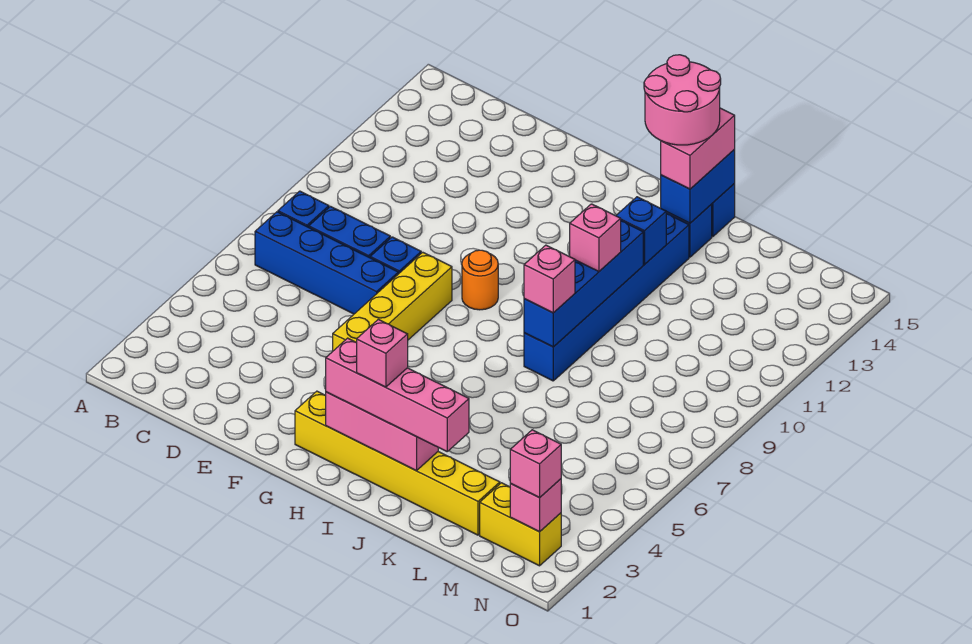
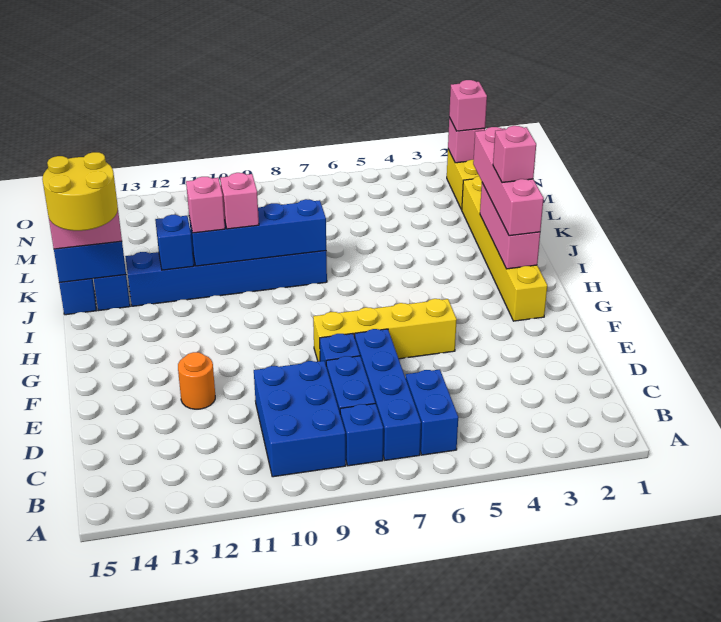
none -> blue 1x2 brick [406,370,458,455]
none -> blue 2x3 brick [254,361,346,477]
orange 1x1 round brick [462,250,498,310] -> orange 1x1 round brick moved to [178,352,215,409]
pink 2x2 round brick [644,55,721,145] -> yellow 2x2 round brick [42,152,118,231]
pink 1x1 brick [524,245,575,313] -> pink 1x1 brick moved to [186,177,225,233]

